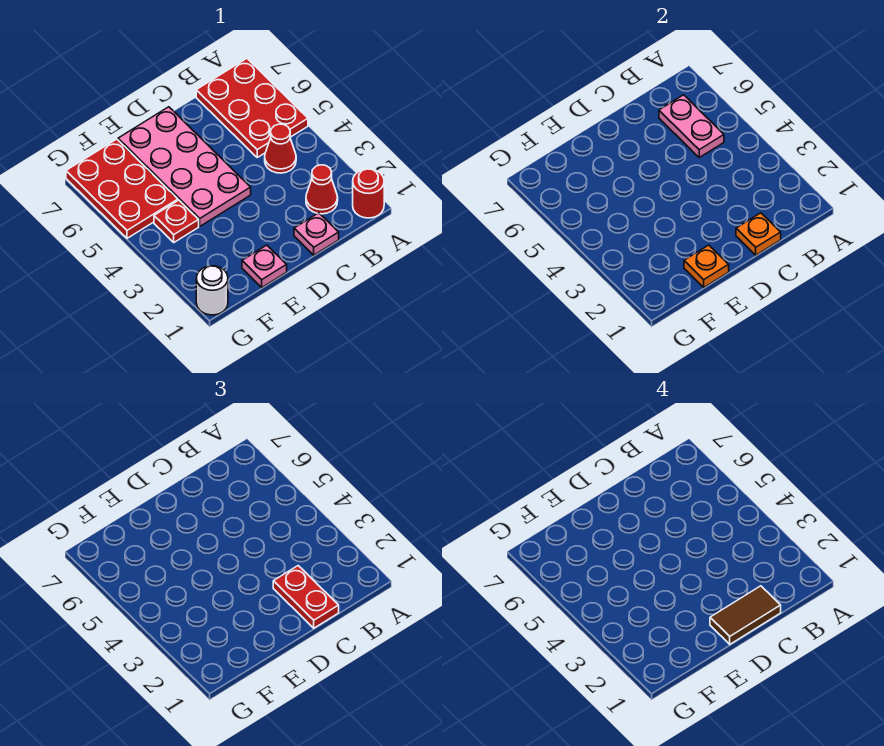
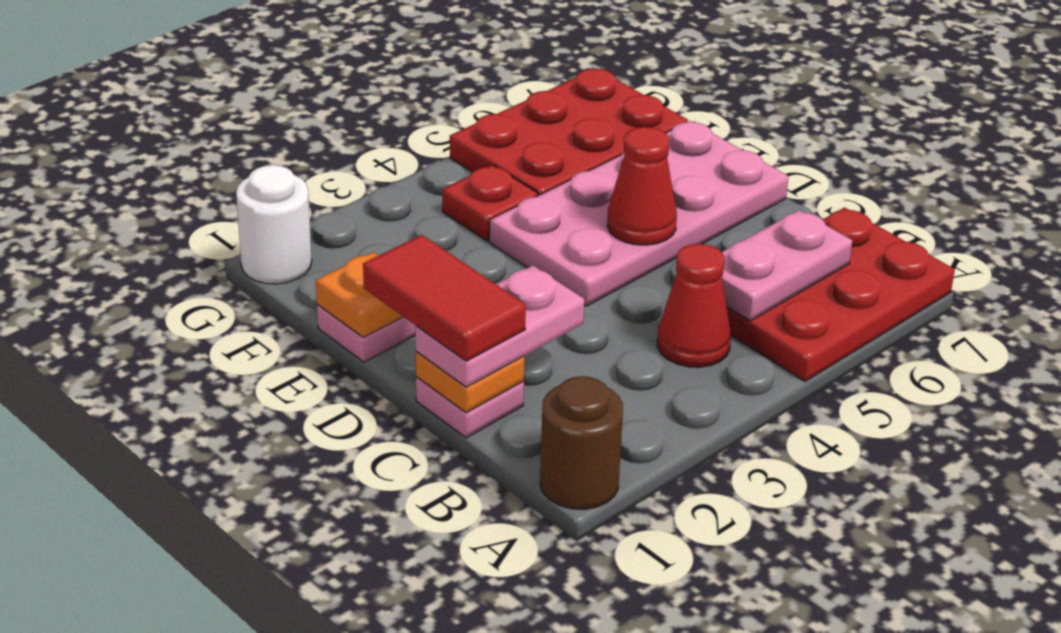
red 1x1 round brick [353,169,384,218] -> brown 1x1 round brick [540,376,623,509]
red 1x1 cone [306,165,338,214] -> red 1x1 cone moved to [607,127,677,245]
red 1x2 plate [273,566,339,628] -> pink 1x2 plate [415,265,584,387]
brown 1x2 tile [710,586,781,644] -> red 1x2 tile [363,235,526,361]

